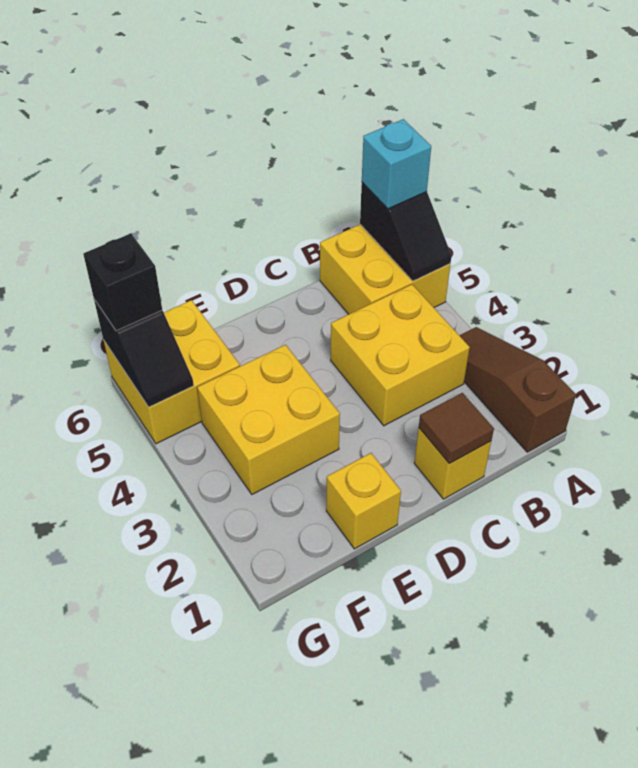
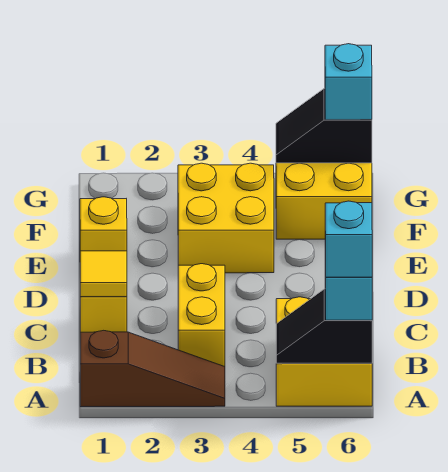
none -> cyan 1x1 brick [325,201,372,277]
yellow 2x2 brick [331,284,470,426] -> yellow 1x2 brick [178,264,225,367]
brown 1x1 tile [419,393,494,464] -> yellow 1x1 tile [80,251,127,297]
black 1x1 brick [83,234,162,331] -> cyan 1x1 brick [325,44,372,120]

